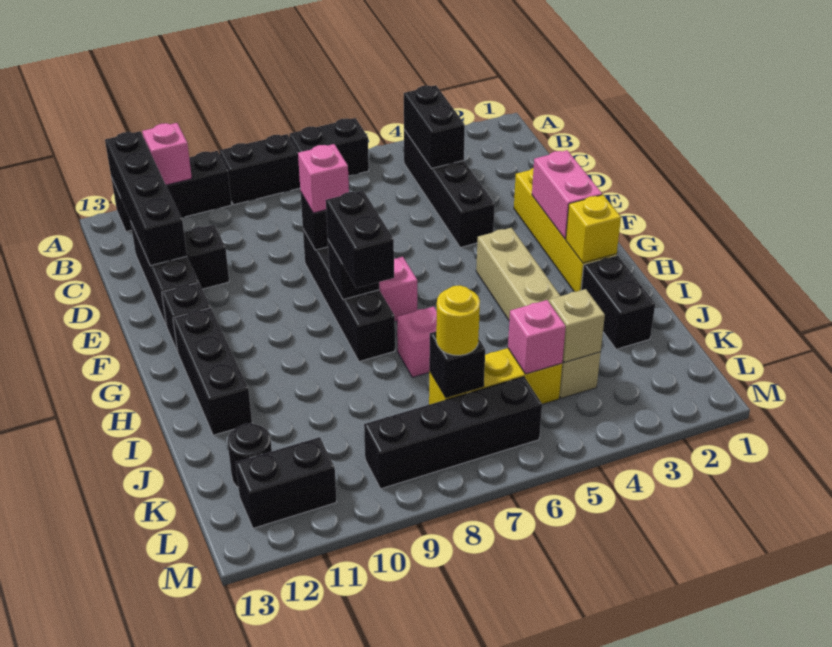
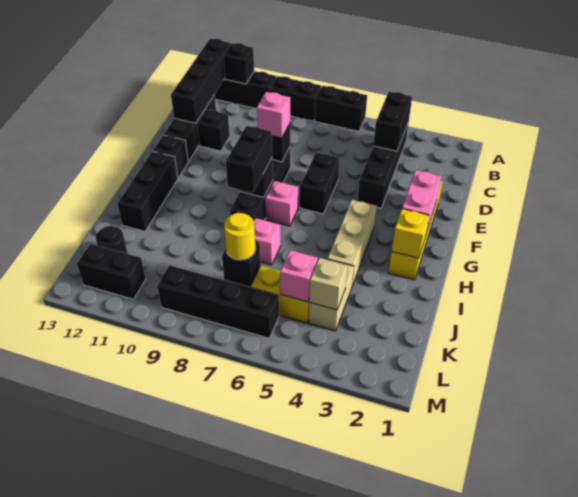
pink 1x1 brick [142,123,192,185] -> black 1x1 brick [223,43,254,84]
black 1x2 brick [581,255,655,349] -> black 1x2 brick moved to [300,152,340,214]

